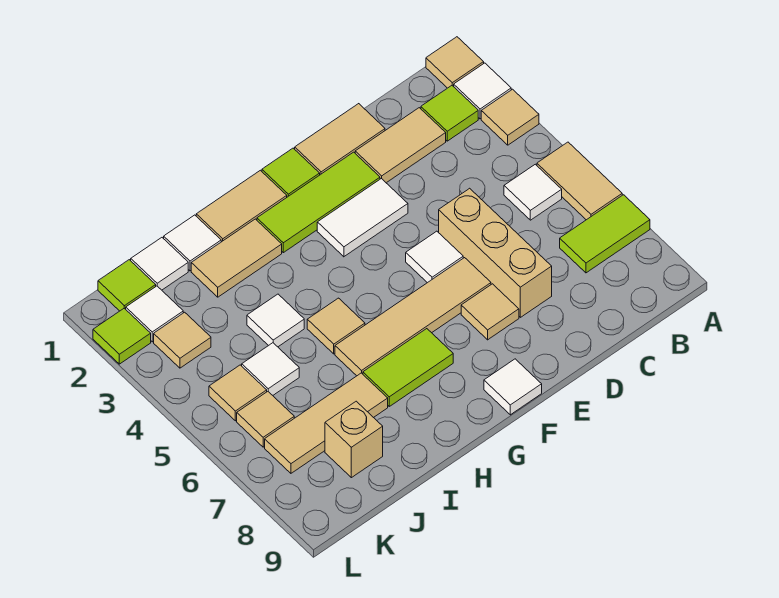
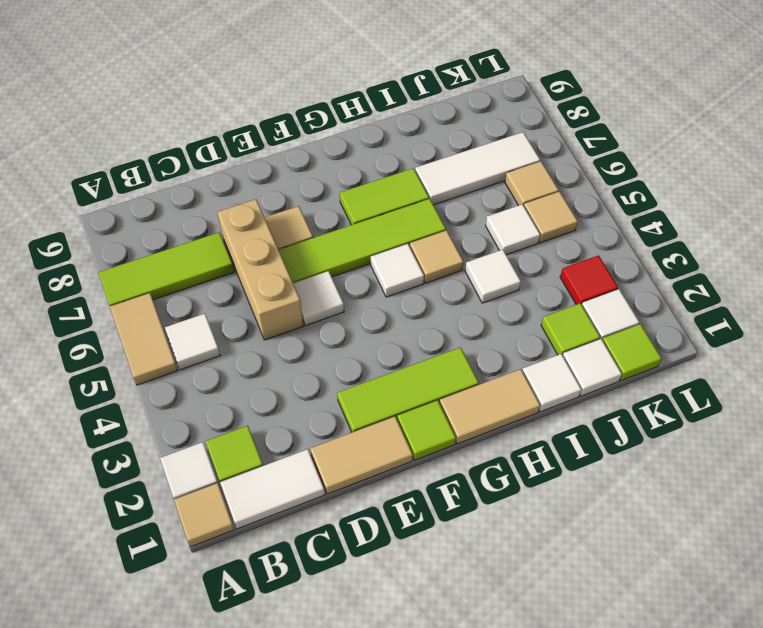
tan 1x1 tile [481,89,539,145] -> none
lime 1x2 tile [560,195,650,273] -> lime 1x3 tile [98,232,234,306]
tan 1x2 tile [355,108,446,183] -> none
white 1x2 tile [317,178,408,257] -> white 1x2 tile moved to [220,449,325,529]
tan 1x4 tile [335,258,491,376] -> lime 1x4 tile [279,199,446,283]
white 1x1 tile [484,359,542,415] -> white 1x1 tile moved to [371,244,424,297]
tan 1x2 tile [191,219,282,297] -> none
tan 1x3 tile [265,373,388,473] -> white 1x3 tile [415,132,540,205]
tan 1x1 brick [325,401,383,478] -> none
tan 1x1 tile [154,312,211,368] -> red 1x1 tile [560,255,618,305]
lime 1x1 tile [93,308,151,364] -> lime 1x1 tile moved to [541,303,600,355]

